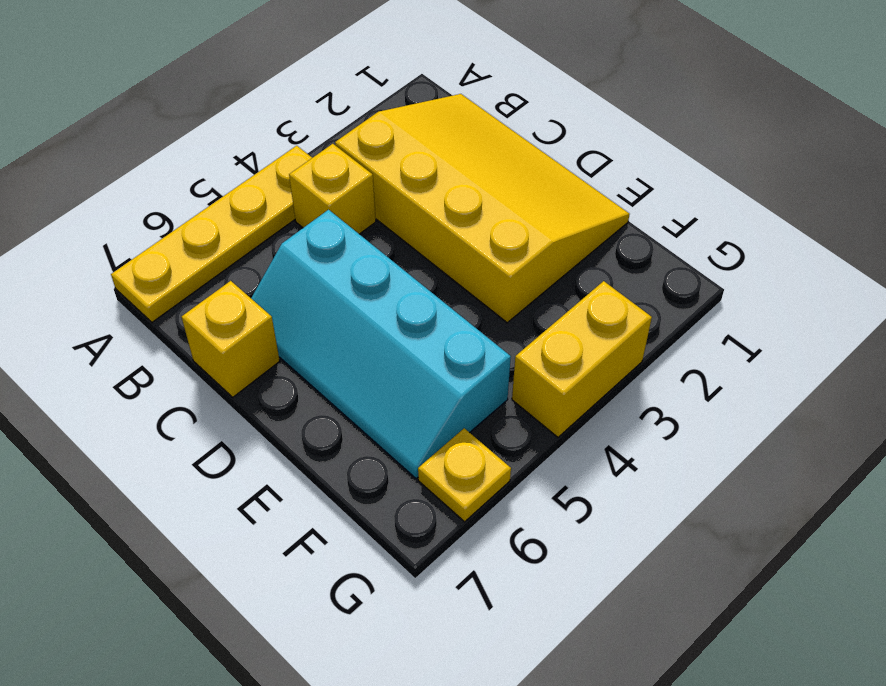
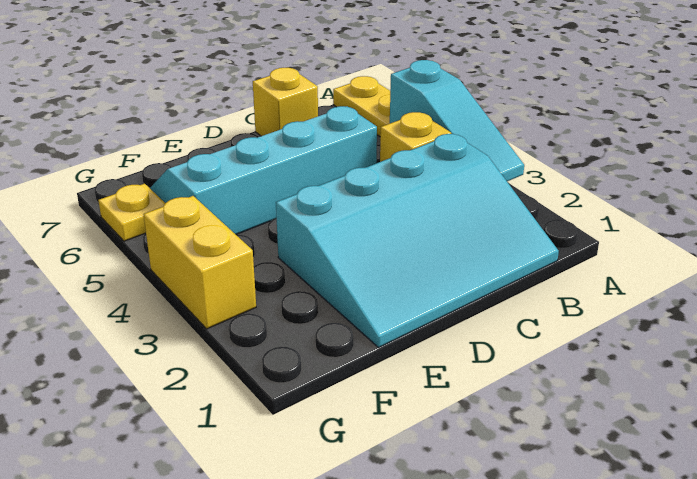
none -> cyan 1x3 slope [390,60,524,181]
yellow 3x4 slope [335,94,630,323] -> cyan 3x4 slope [276,134,559,347]

